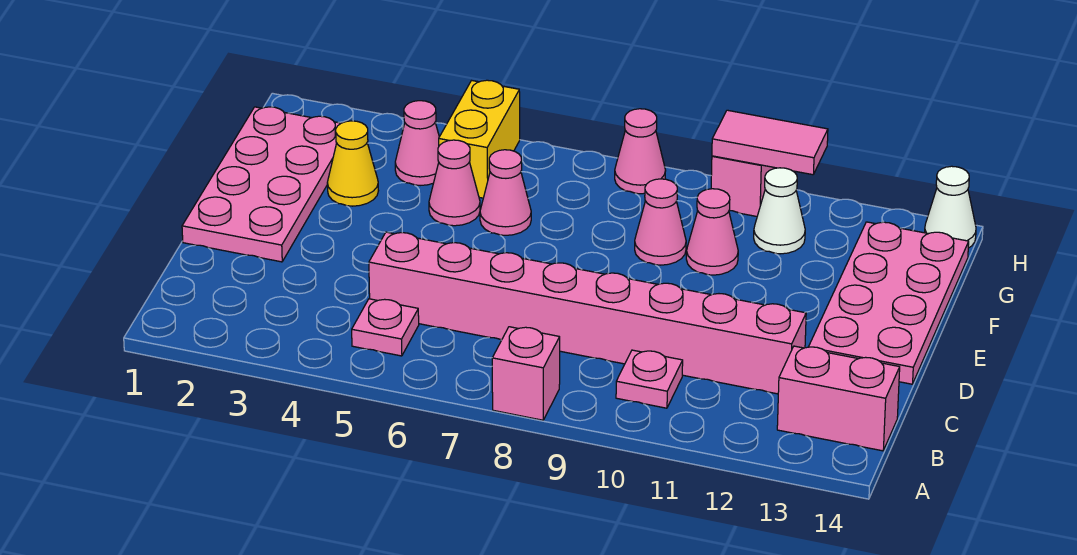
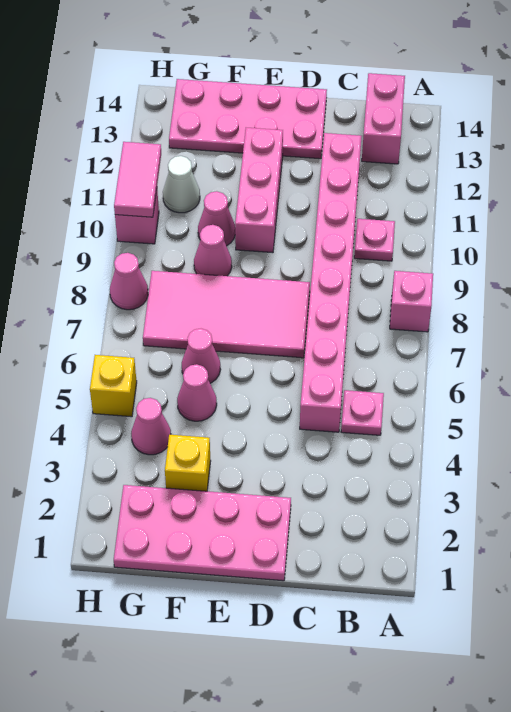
none -> pink 2x4 tile [143,271,310,358]
none -> pink 1x3 brick [235,128,283,253]
yellow 1x1 cone [327,121,379,206] -> yellow 1x1 brick [165,435,211,491]
yellow 1x2 brick [439,80,520,198] -> yellow 1x1 brick [90,355,137,417]
white 1x1 cone [925,166,976,248] -> none

